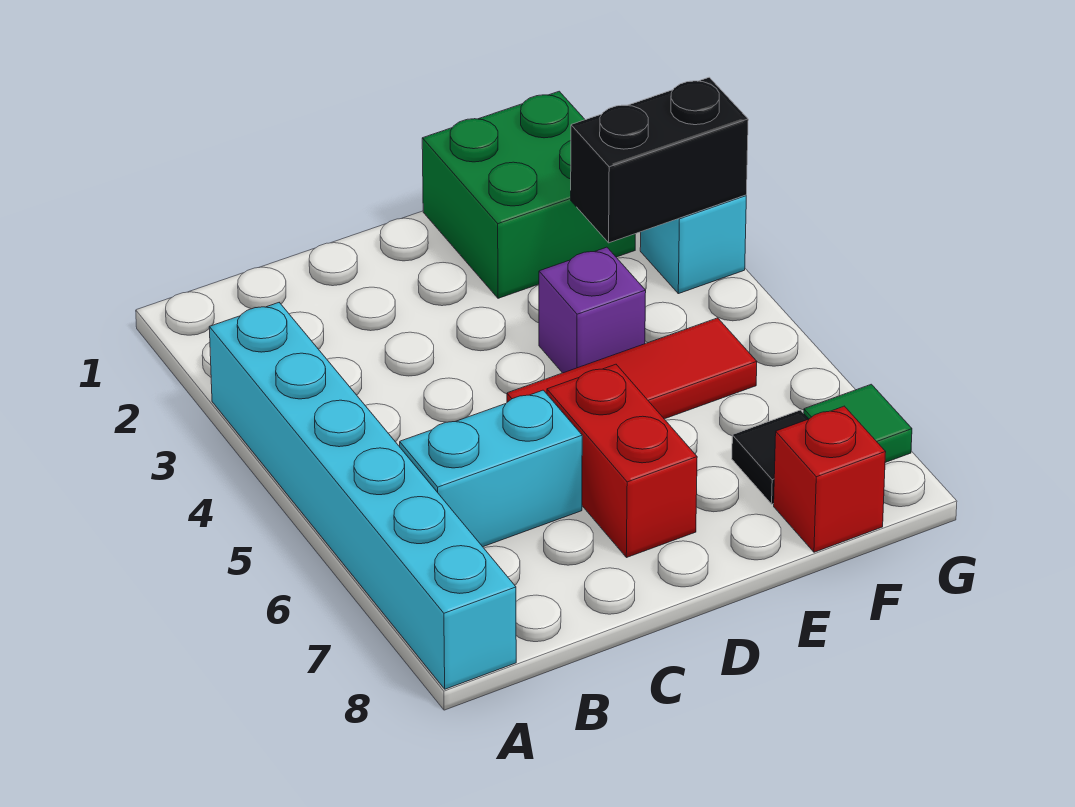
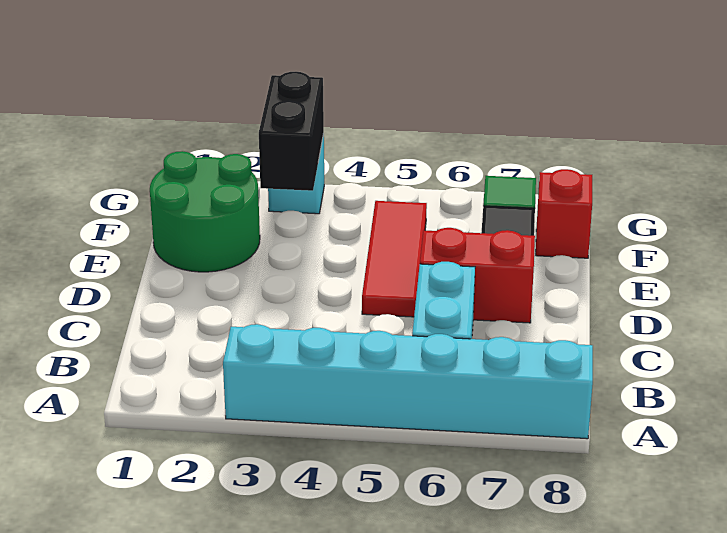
green 2x2 brick [422,91,635,298] -> green 2x2 round brick [150,151,260,272]
purple 1x1 brick [539,247,646,373] -> none

